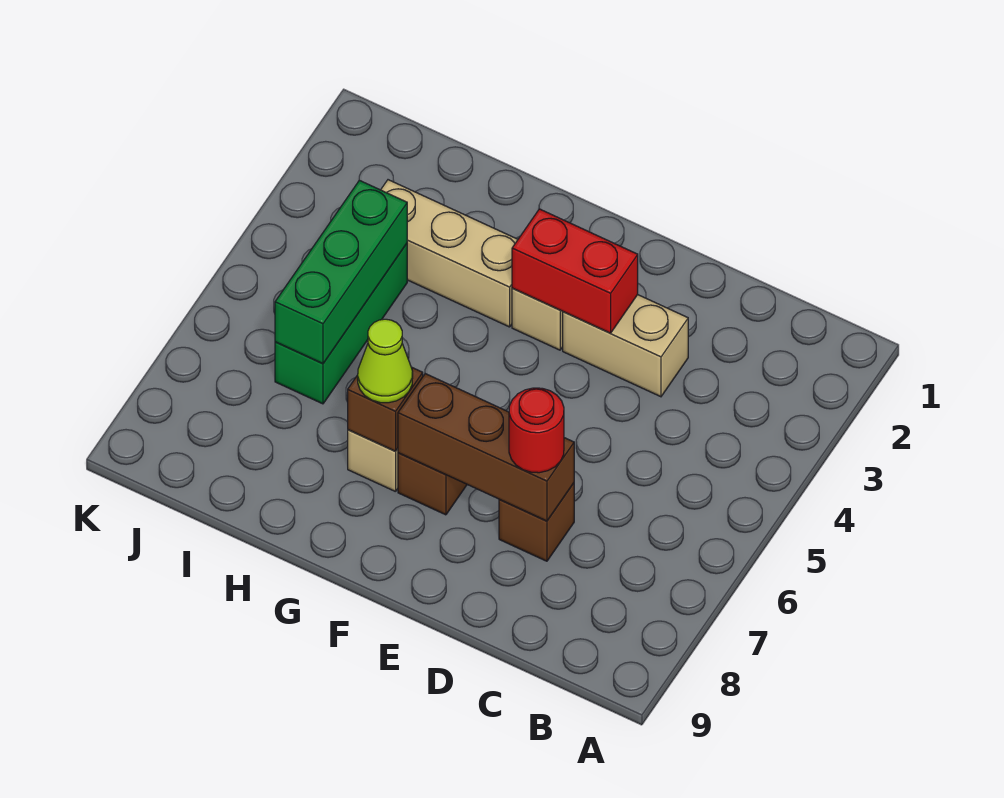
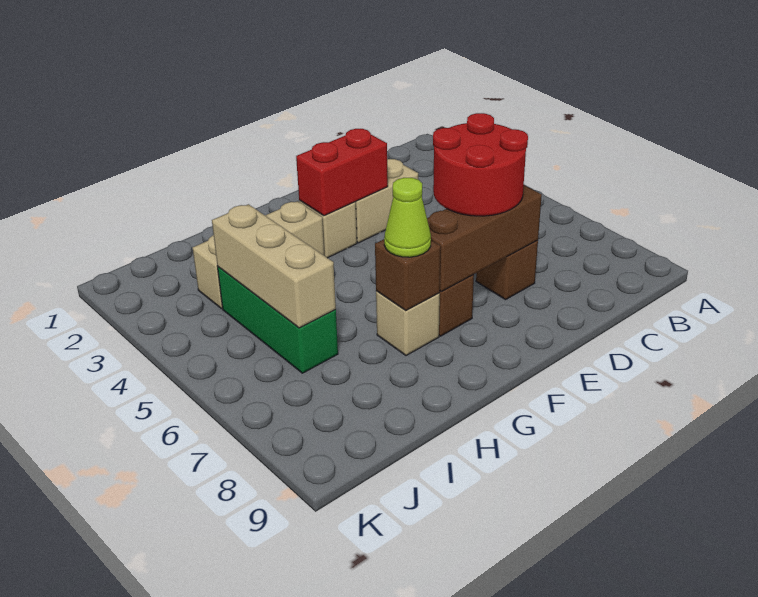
red 1x1 round brick [509,388,564,473] -> red 2x2 round brick [433,113,528,216]
green 1x3 brick [275,180,407,363] -> tan 1x3 brick [212,204,336,328]

